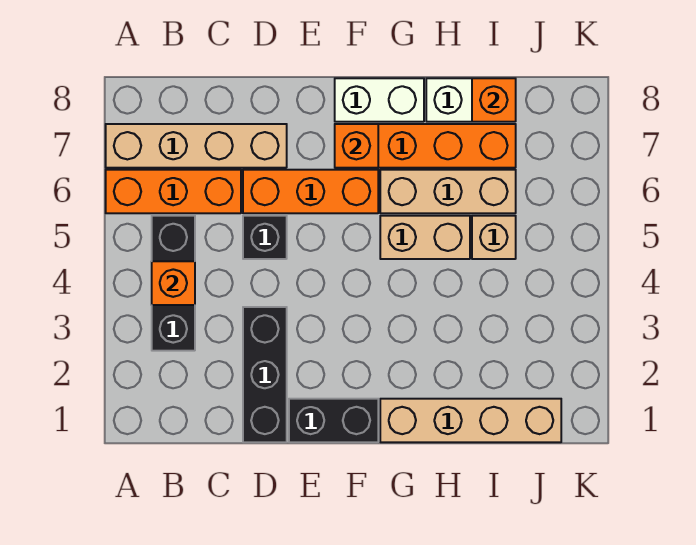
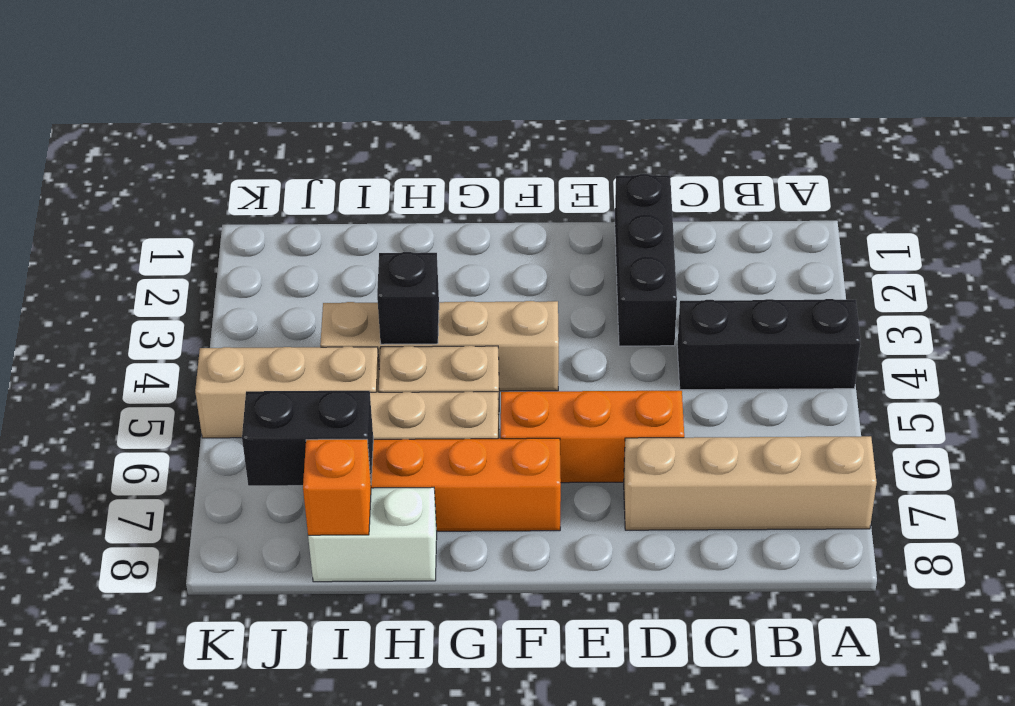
orange 1x3 brick [106,170,241,213] -> none
black 1x3 brick [152,216,195,351] -> black 1x3 brick turned to [677,299,861,390]
orange 1x1 brick [152,261,195,305] -> none
black 1x1 brick [243,216,287,259] -> black 1x1 brick moved to [377,252,439,344]
black 1x2 brick [289,399,378,442] -> black 1x2 brick moved to [242,391,373,486]
orange 1x1 brick [335,124,378,168] -> none
white 1x2 brick [335,78,424,122] -> none
tan 1x4 brick [380,399,561,442] -> tan 1x4 brick moved to [320,301,559,391]
tan 1x1 brick [472,216,516,259] -> tan 1x3 brick [195,347,379,438]

